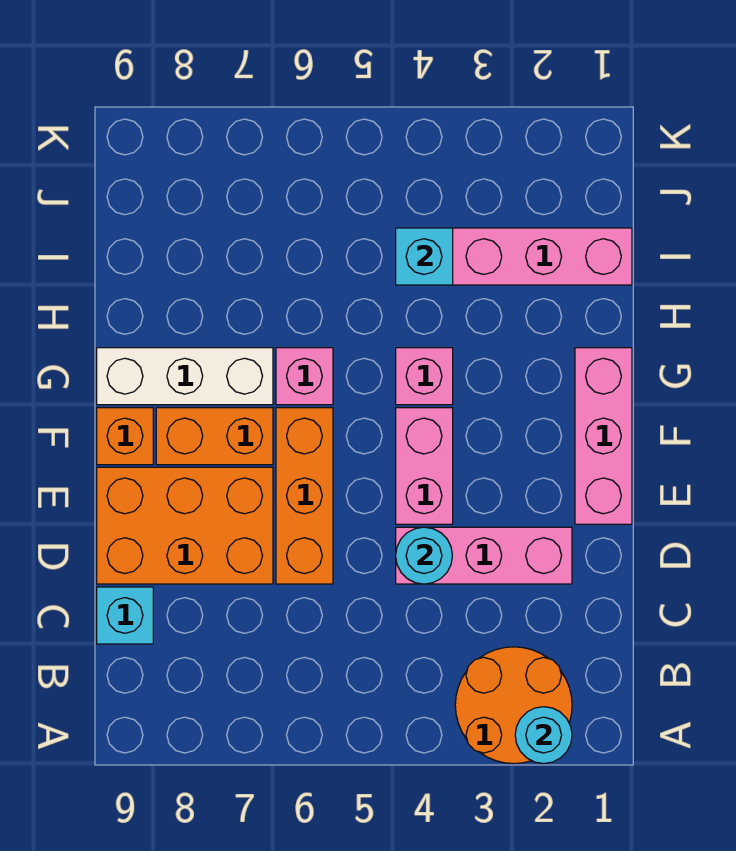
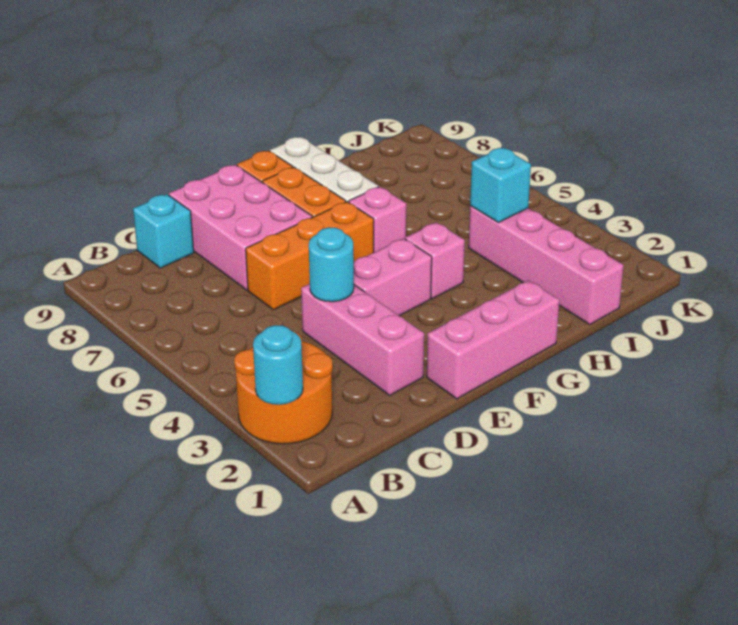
orange 2x3 brick [97,467,273,584] -> pink 2x3 brick [169,165,312,290]

